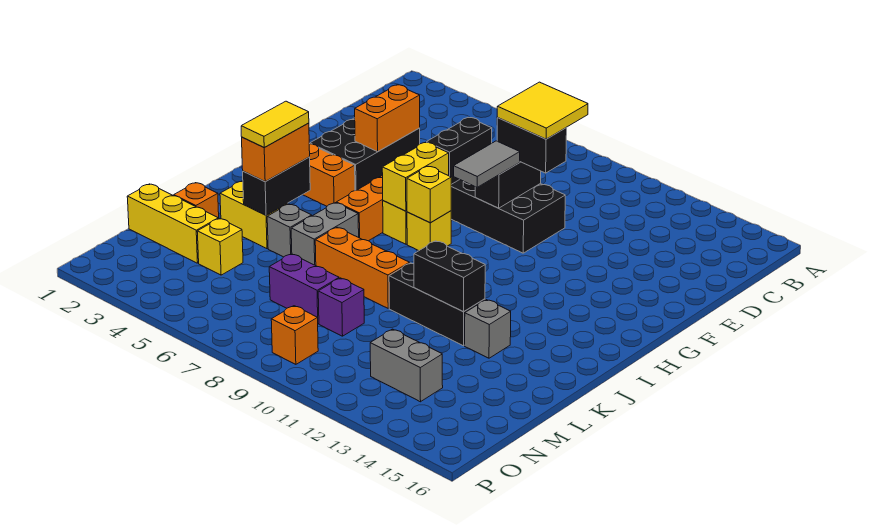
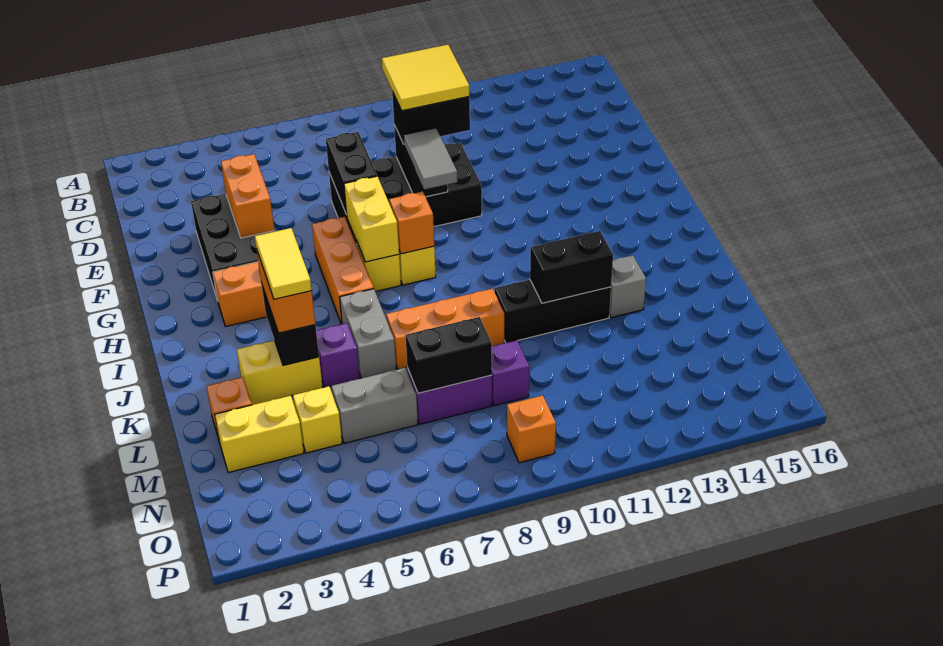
yellow 1x1 brick [407,167,451,223] -> orange 1x1 brick [389,192,434,254]
grey 1x1 brick [267,204,312,257] -> purple 1x1 brick [316,323,360,387]
yellow 1x3 brick [127,184,218,263] -> yellow 1x2 brick [215,396,304,473]
none -> black 1x2 brick [405,317,492,393]
grey 1x2 brick [370,329,443,402] -> grey 1x2 brick moved to [331,368,418,443]

